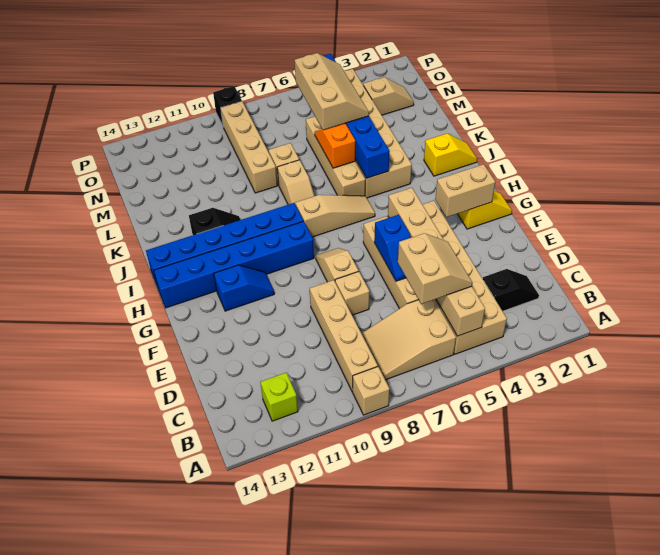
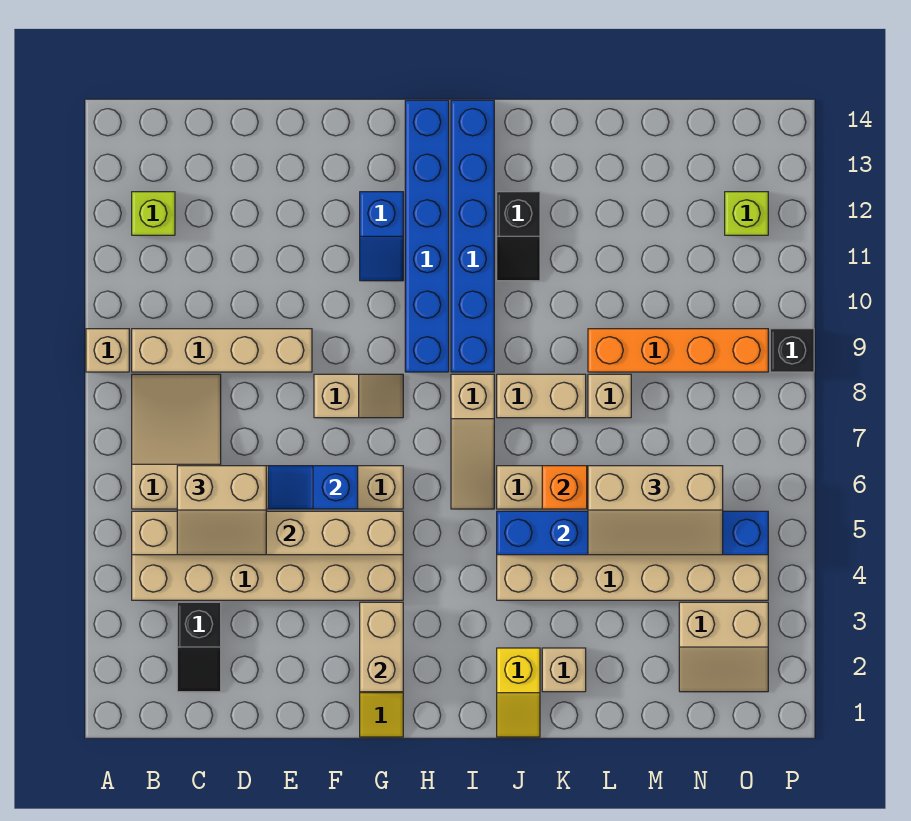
tan 1x1 brick [335,272,369,315] -> tan 1x1 brick moved to [542,648,586,692]
tan 1x2 slope [277,160,314,205] -> tan 1x2 brick [497,374,586,418]
tan 1x4 brick [221,102,277,193] -> orange 1x4 brick [588,329,768,372]
tan 1x2 slope [363,77,414,115] -> tan 2x2 slope [679,602,768,692]
none -> lime 1x1 brick [725,192,768,235]

